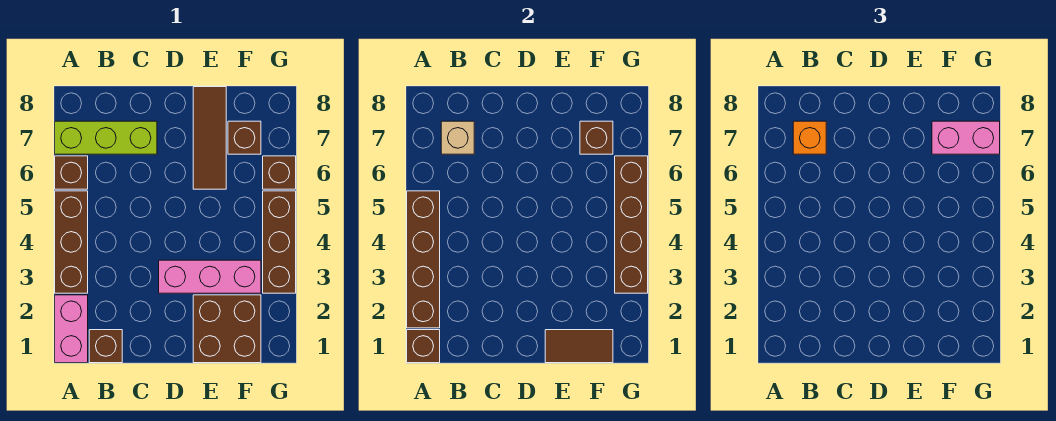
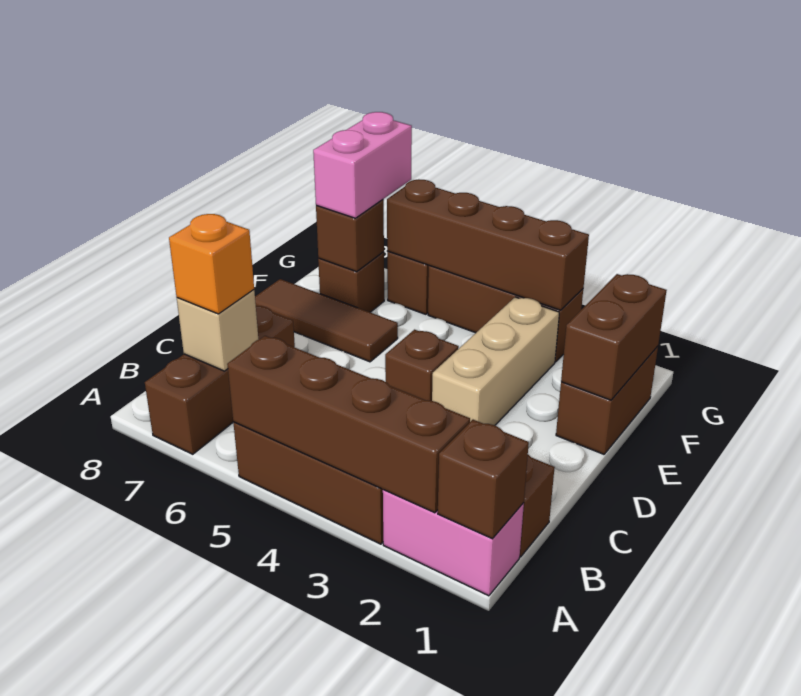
brown 1x1 brick [55,156,88,189] -> brown 1x1 brick moved to [385,330,459,401]
lime 1x3 brick [55,121,157,154] -> brown 1x3 brick [145,306,295,454]
pink 1x3 brick [159,260,261,293] -> tan 1x3 brick [432,297,559,425]
brown 2x2 brick [193,295,261,363] -> brown 1x2 brick [556,346,658,454]
brown 1x2 tile [545,330,613,363] -> brown 1x2 brick [561,274,667,400]

